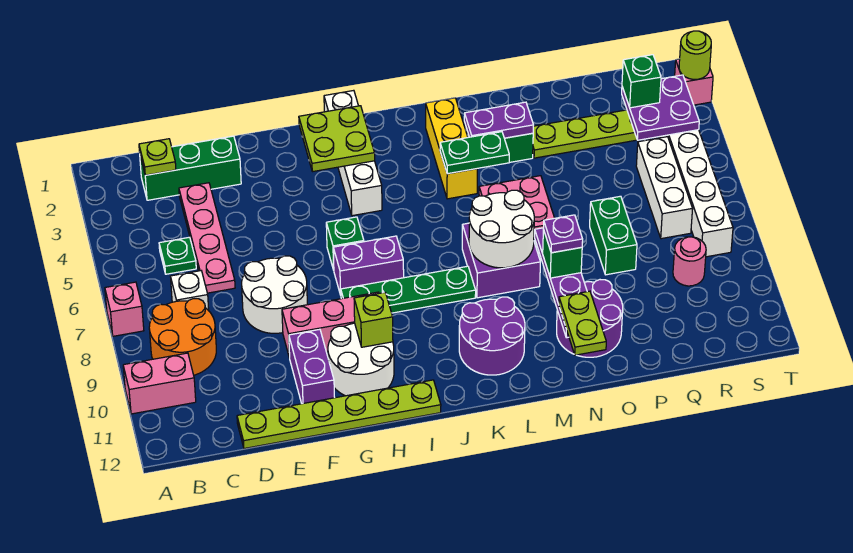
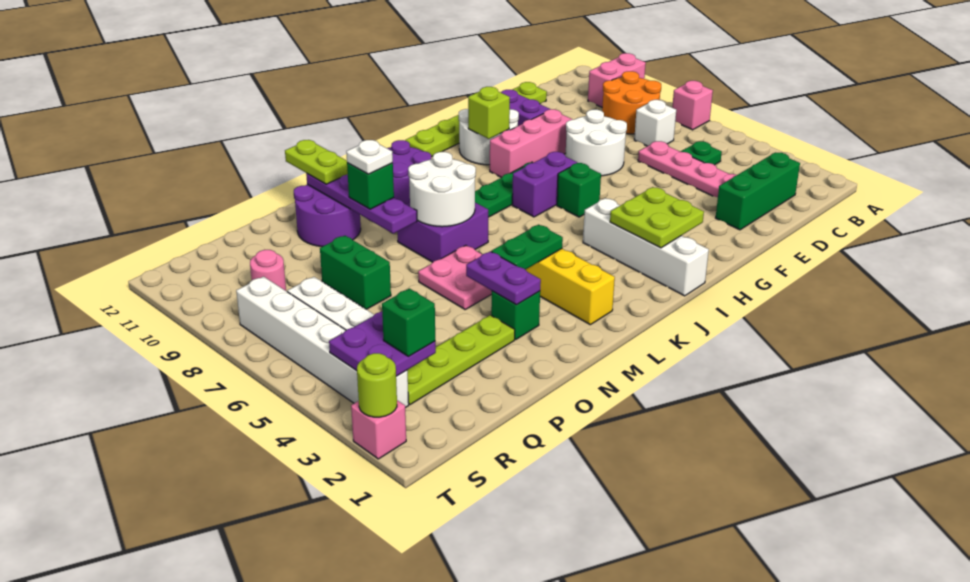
lime 1x1 plate [139,139,176,175] -> none
purple 1x2 plate [464,102,533,138] -> purple 1x2 plate turned to [466,251,541,305]
purple 1x1 plate [543,215,583,253] -> white 1x1 plate [346,140,393,174]

